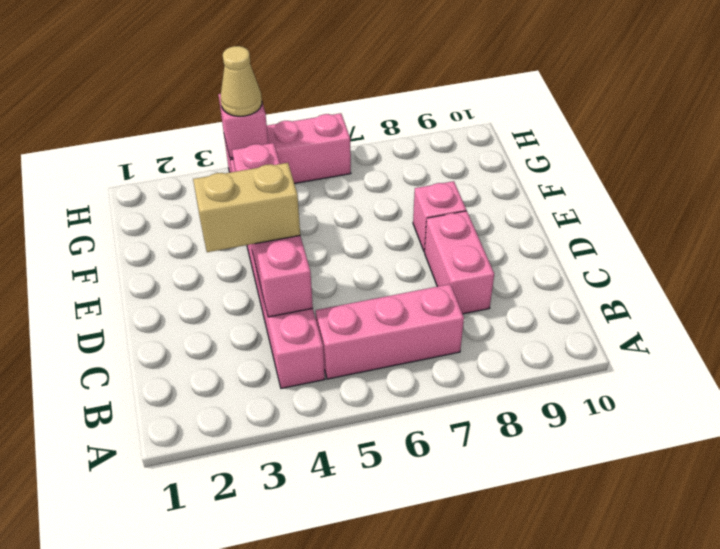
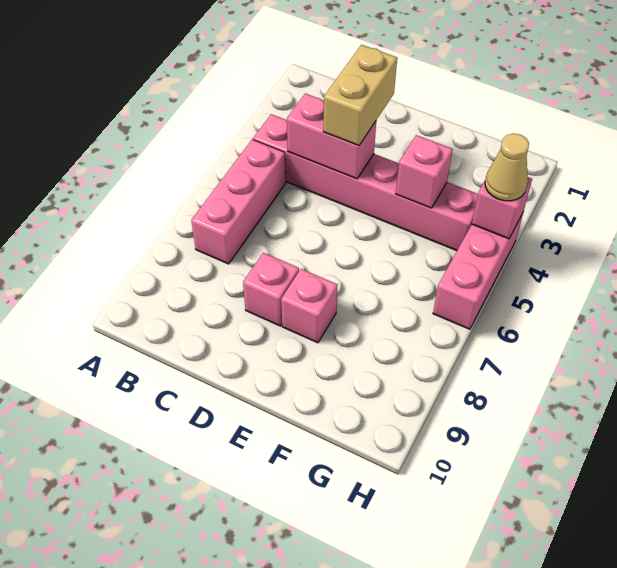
pink 1x2 brick [425,211,494,314] -> pink 1x1 brick [243,253,299,326]

